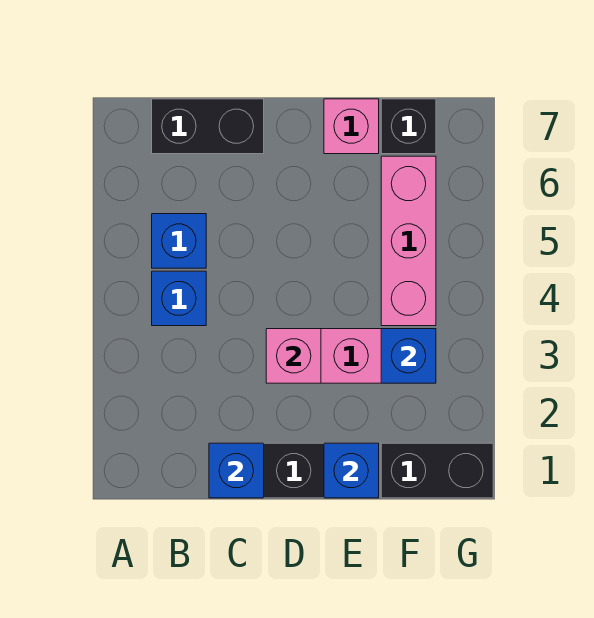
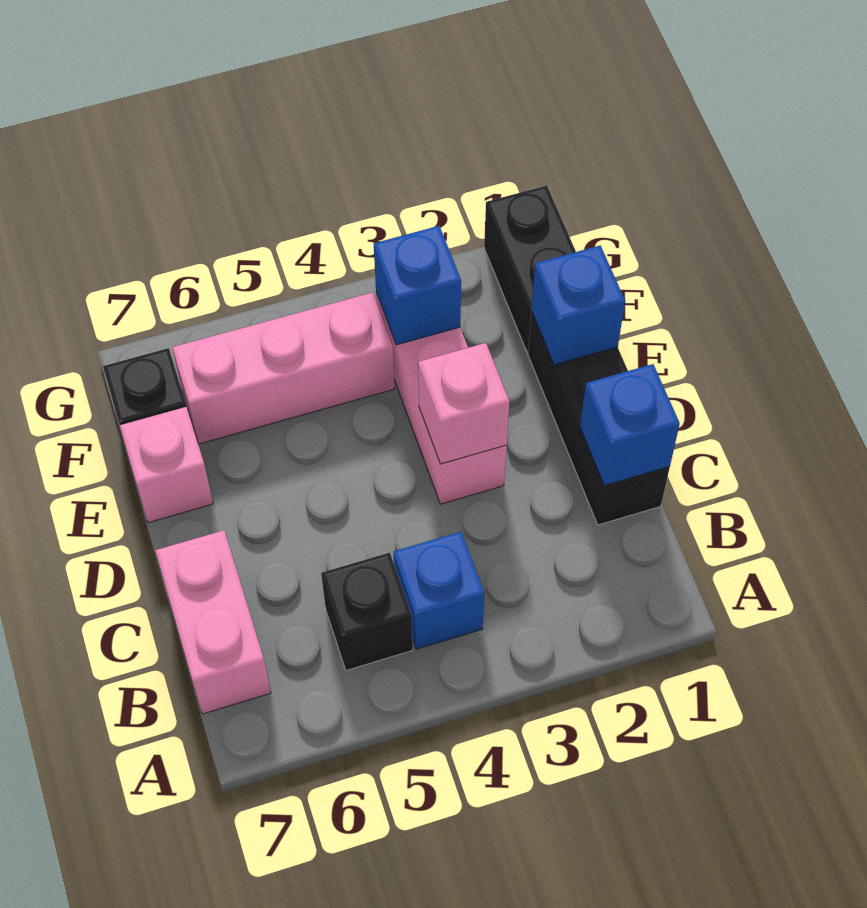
blue 1x1 brick [152,214,206,268] -> black 1x1 brick [321,553,413,670]
black 1x2 brick [152,99,264,154] -> pink 1x2 brick [155,530,271,714]

